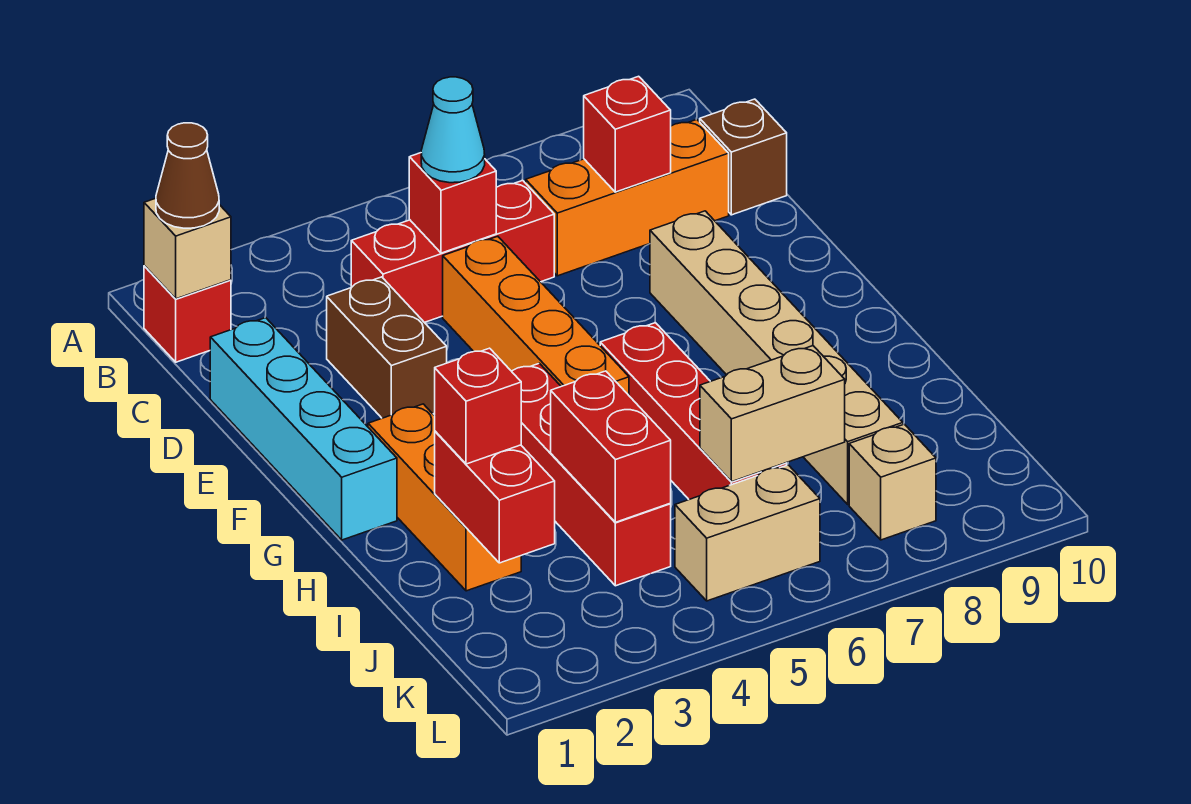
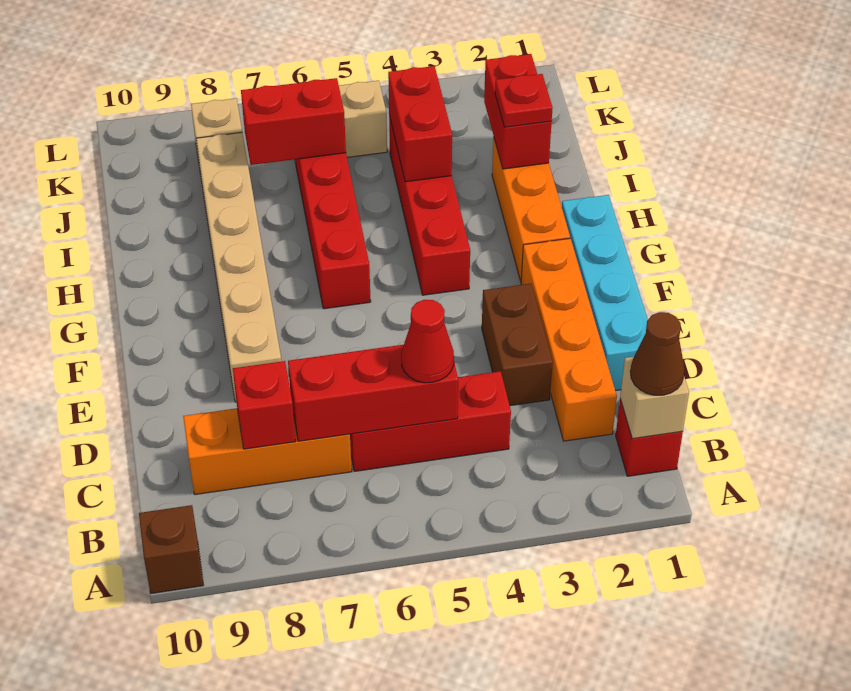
red 1x1 brick [409,153,496,253] -> red 1x3 brick [288,345,458,441]
cyan 1x1 cone [421,77,485,183] -> red 1x1 cone [401,300,454,383]
brown 1x1 brick [700,99,787,215] -> brown 1x1 brick moved to [139,505,203,593]
orange 1x4 brick [443,236,629,395] -> orange 1x4 brick moved to [521,238,617,441]
red 1x1 brick [435,348,521,464] -> red 1x1 plate [495,74,553,127]
tan 1x2 brick [700,346,845,482] -> red 1x2 brick [241,78,346,165]

